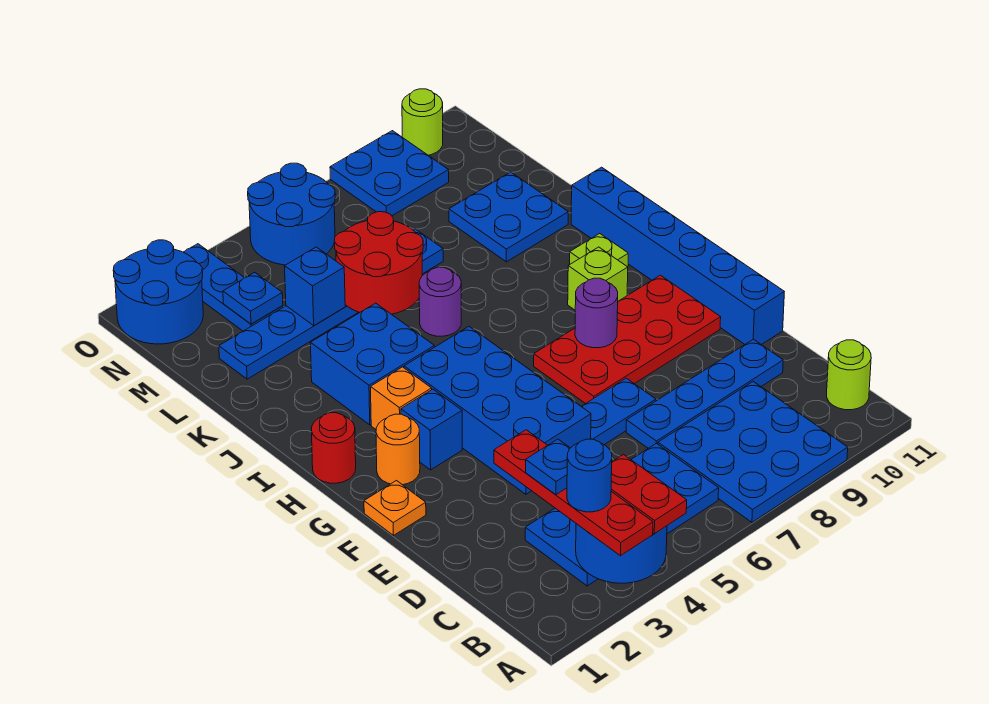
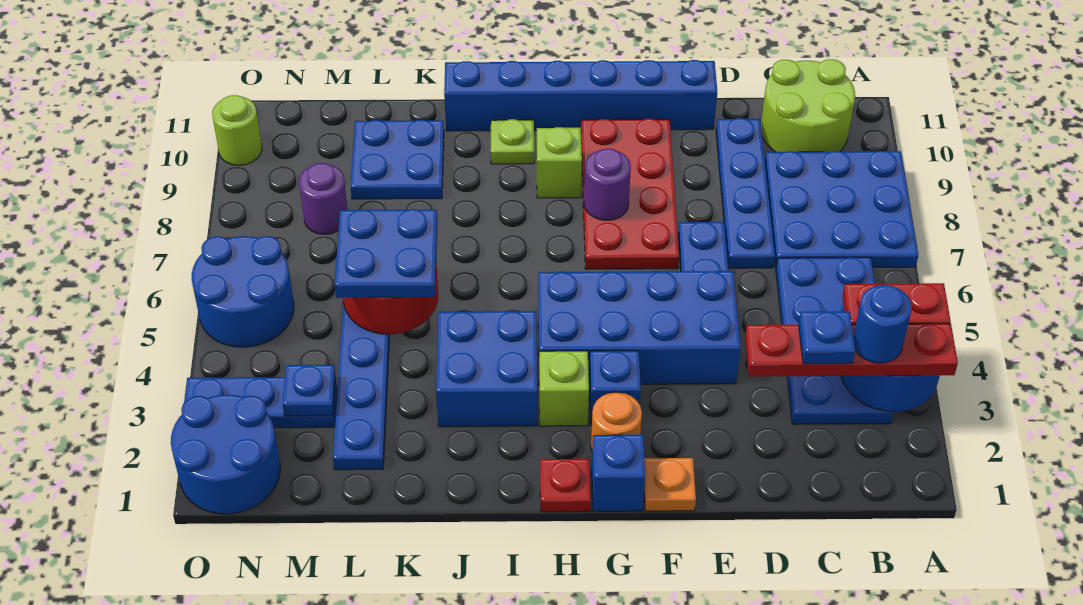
lime 1x1 round brick [827,340,871,410] -> lime 2x2 round brick [761,59,855,152]
red 1x1 round brick [311,413,356,483] -> red 1x1 plate [540,459,591,512]
orange 1x1 brick [371,367,432,429] -> lime 1x1 brick [539,351,589,426]
purple 1x1 round brick [419,267,461,336] -> purple 1x1 round brick moved to [299,163,348,234]
blue 1x1 brick [285,247,345,326] -> blue 1x1 brick moved to [592,435,645,511]
blue 2x2 plate [330,131,449,216] -> blue 2x2 plate moved to [334,209,437,298]

